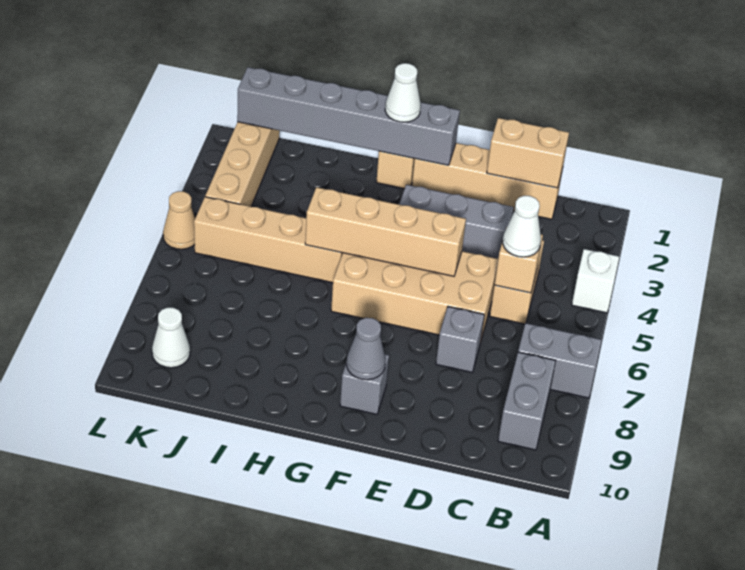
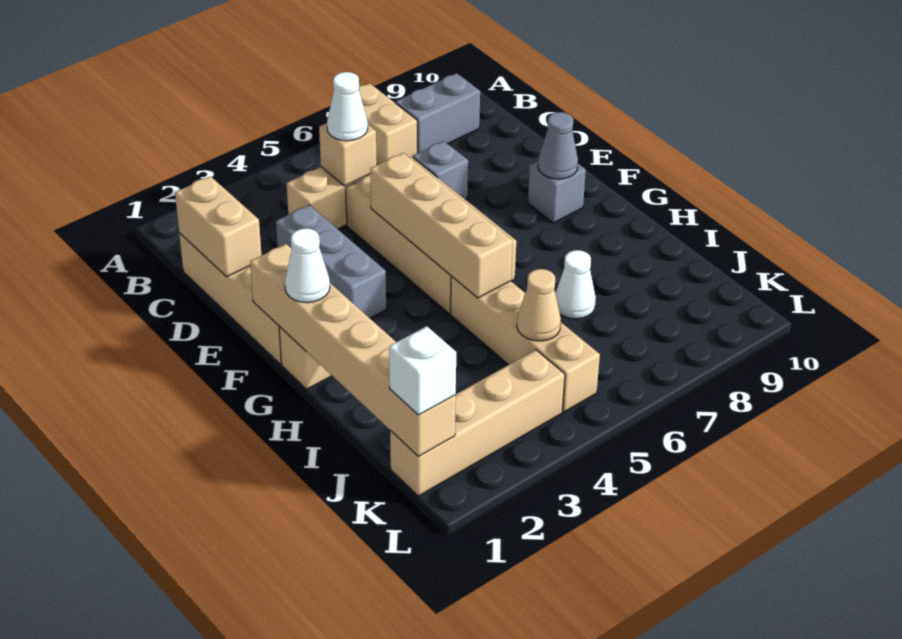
white 1x1 brick [572,249,619,313] -> white 1x1 brick moved to [389,326,456,415]
grey 1x2 brick [518,323,602,398] -> tan 1x2 brick [359,83,417,165]
grey 1x6 brick [237,67,460,165] -> tan 1x6 brick [250,244,456,457]
white 1x1 cone [152,308,190,368] -> white 1x1 cone moved to [555,250,596,319]
tan 1x1 cone [163,191,195,249] -> tan 1x1 cone moved to [517,269,561,341]

